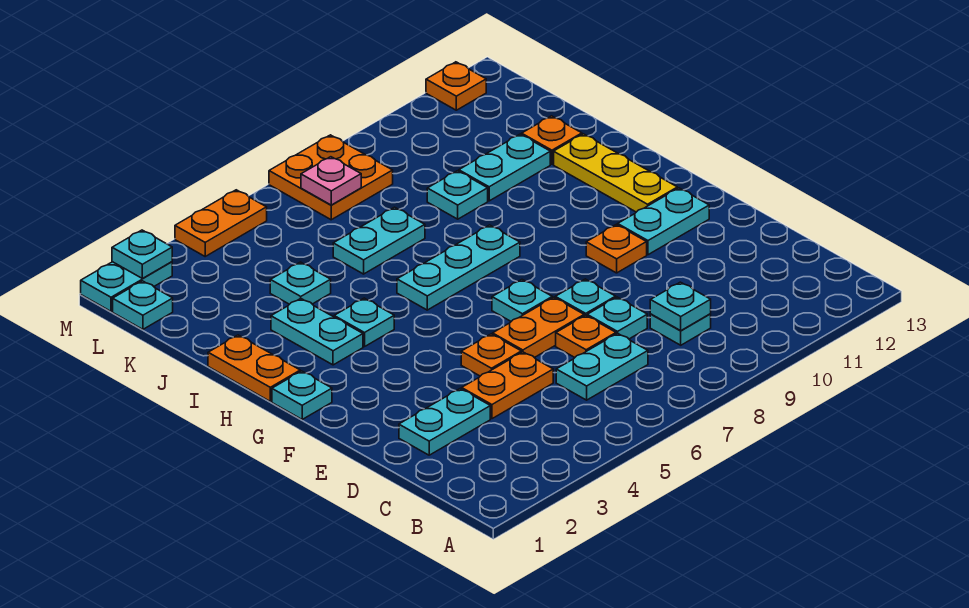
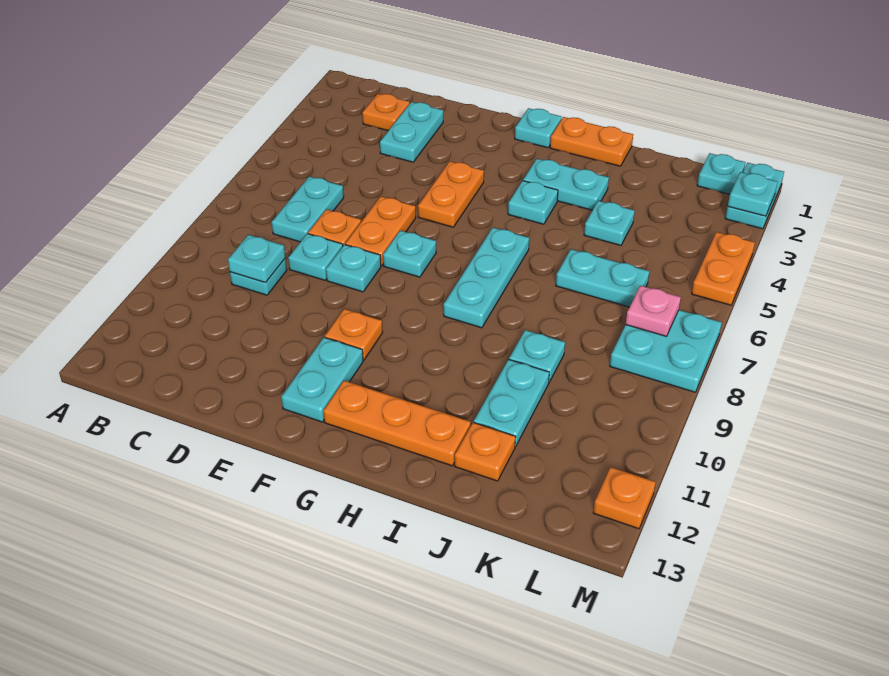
orange 1x2 plate [462,352,553,419] -> orange 1x2 plate moved to [418,161,484,227]
orange 1x1 plate [461,334,521,376] -> orange 1x1 plate moved to [362,94,410,131]
yellow 1x3 plate [554,134,677,212] -> orange 1x3 plate [323,381,471,466]
cyan 1x2 plate [333,207,425,274] -> cyan 1x2 plate turned to [556,249,649,307]
orange 2x2 plate [269,135,393,220] -> cyan 2x2 plate [610,310,722,392]

